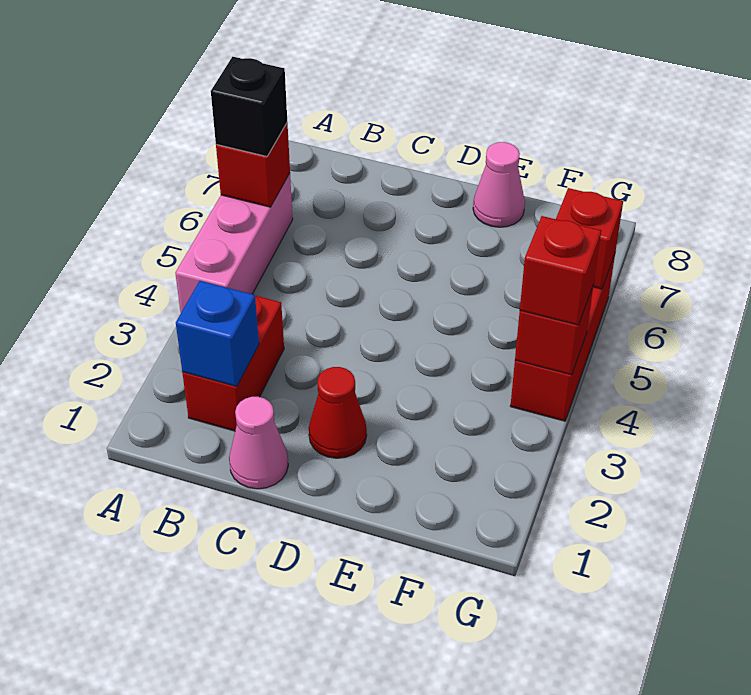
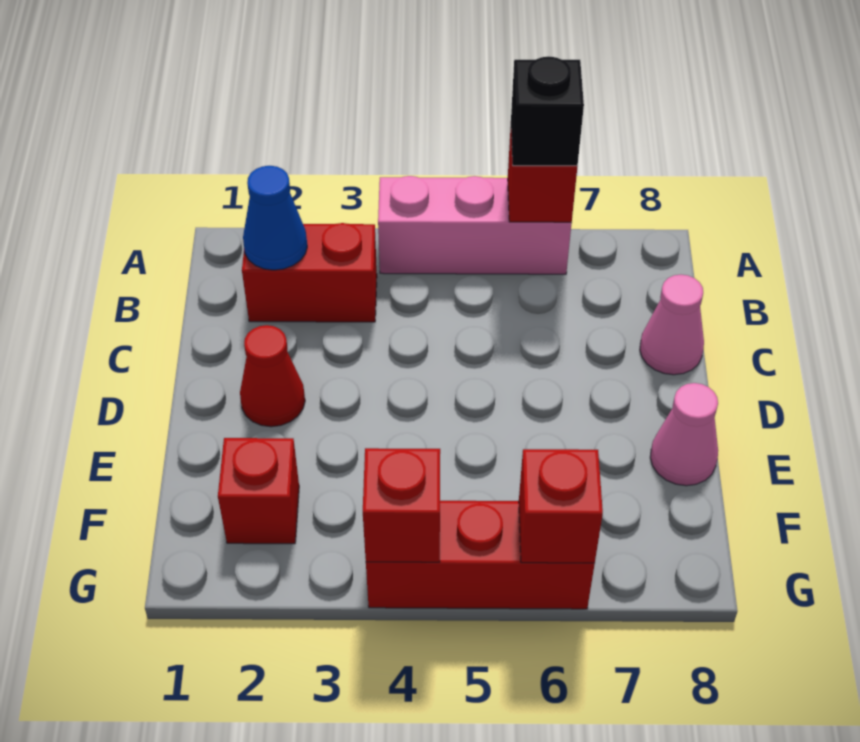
blue 1x1 brick [176,281,259,387] -> blue 1x1 cone [243,166,307,270]
pink 1x1 cone [229,397,288,489] -> pink 1x1 cone moved to [640,275,704,375]
red 1x1 brick [520,216,601,325] -> red 1x1 brick moved to [218,438,299,544]

